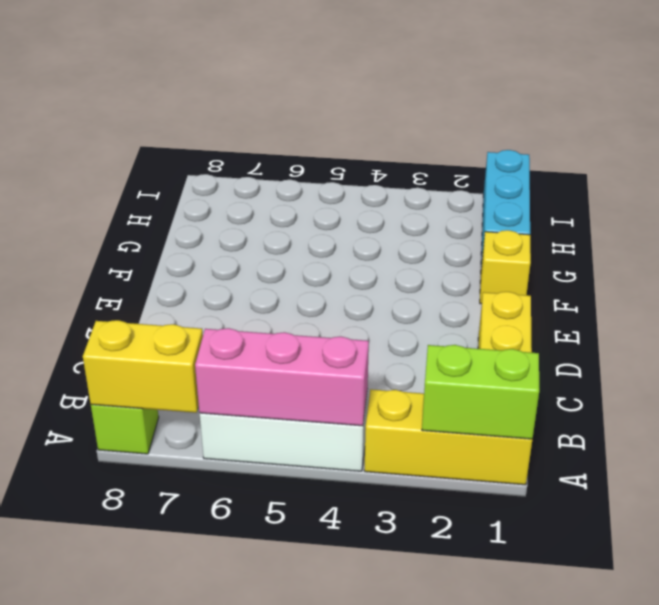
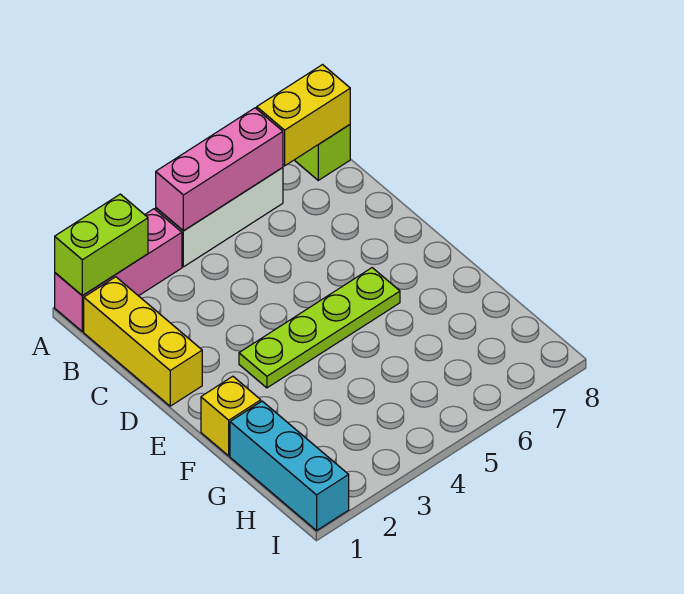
yellow 1x3 brick [364,389,532,485] -> pink 1x3 brick [55,209,182,332]
none -> lime 1x4 plate [239,268,400,388]

